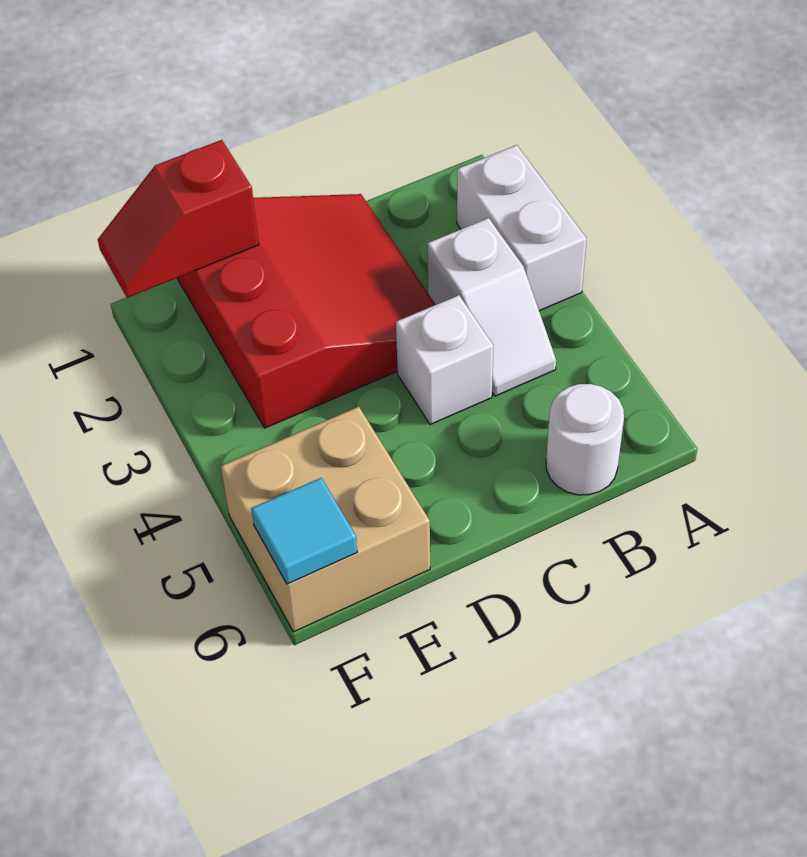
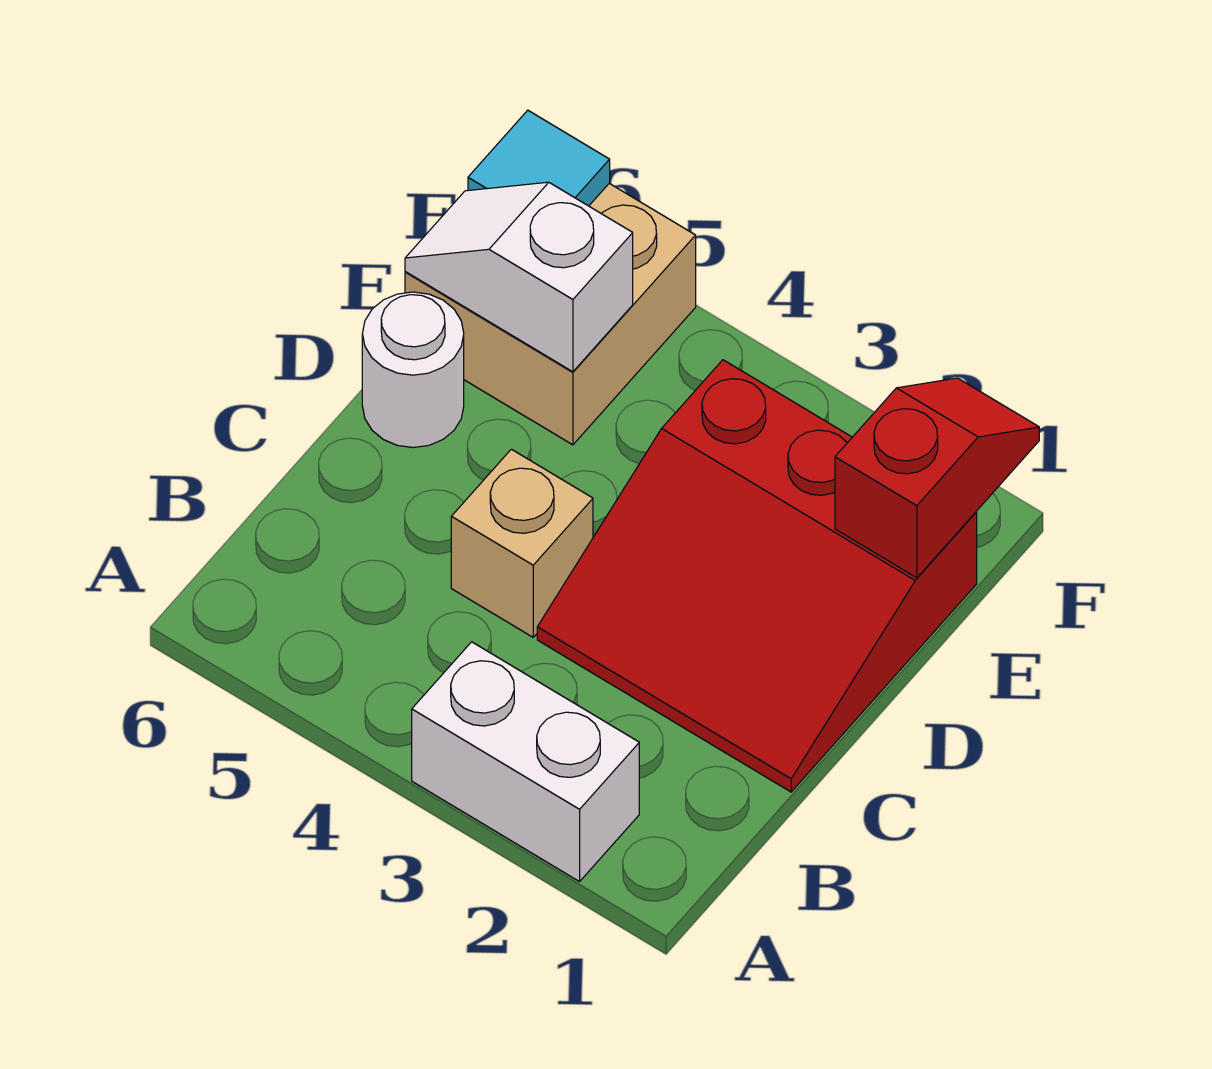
white 1x2 slope [427,218,556,396] -> white 1x2 slope moved to [405,182,633,372]
white 1x1 round brick [546,384,624,495] -> white 1x1 round brick moved to [362,292,464,447]
white 1x1 brick [396,295,493,425] -> tan 1x1 brick [451,449,593,637]

